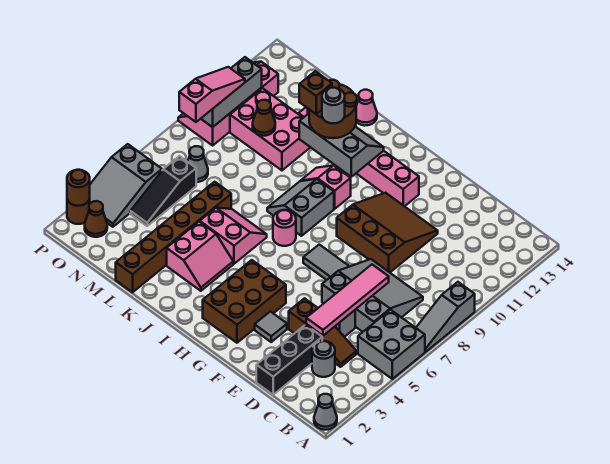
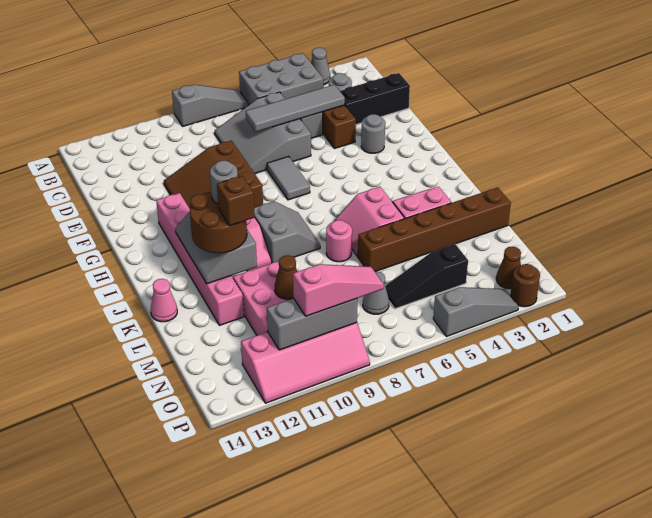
grey 1x1 cone [314,394,337,430] -> grey 1x1 cone moved to [311,48,330,85]
grey 2x2 brick [358,310,425,379] -> grey 2x3 brick [239,53,323,105]
pink 1x4 tile [306,265,389,336] -> grey 1x4 tile [246,85,345,132]
grey 1x1 tile [255,311,287,342] -> grey 1x1 round brick [361,114,385,153]
brown 2x3 brick [203,260,286,343] -> none
pink 1x1 round brick [273,210,296,246] -> pink 1x1 round brick moved to [326,220,352,262]
grey 2x2 slope [267,179,334,236] -> grey 2x2 slope turned to [254,201,320,263]
black 1x3 slope [130,156,196,226] -> black 1x3 slope turned to [386,244,468,309]
grey 2x3 slope [90,144,162,227] -> grey 1x3 slope [433,287,519,337]
pink 1x3 slope [179,67,245,122] -> pink 1x3 slope turned to [293,264,384,316]
brown 1x1 round brick [67,170,90,206] -> none

